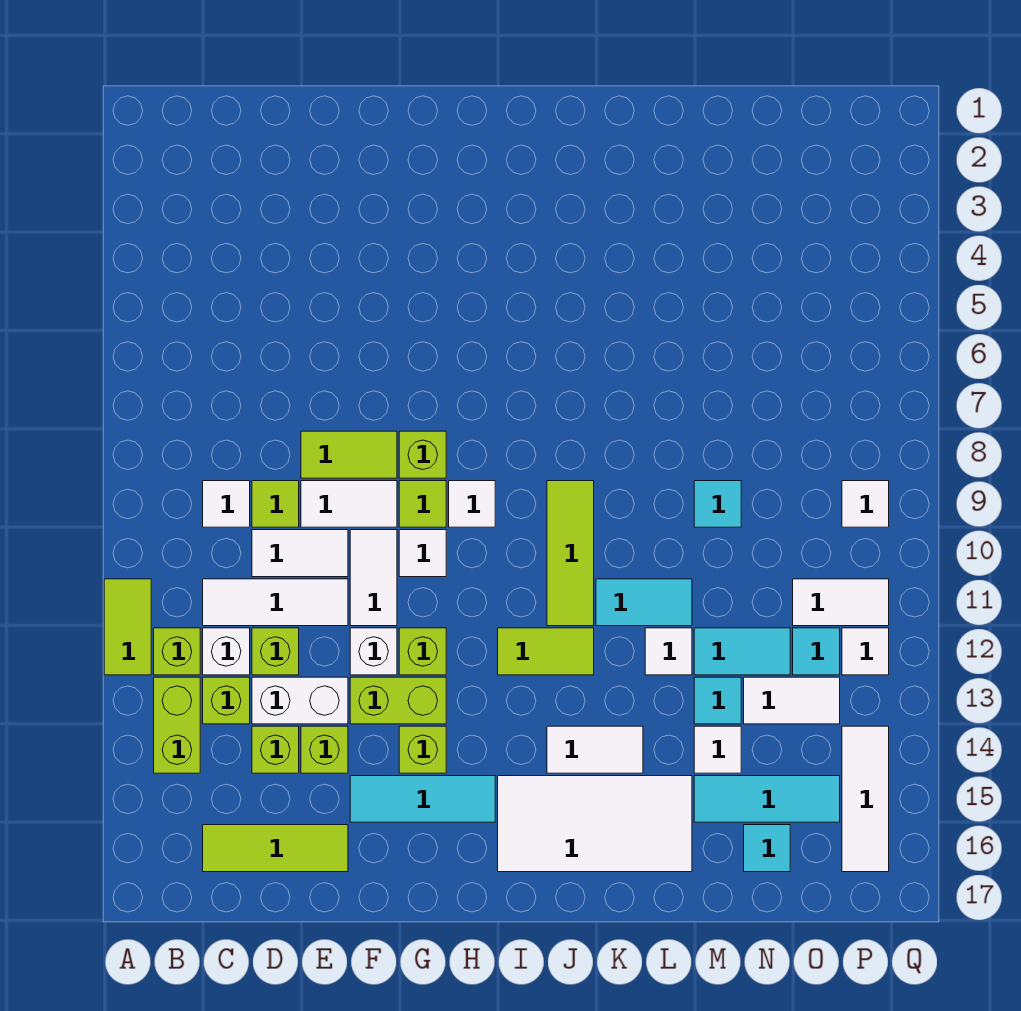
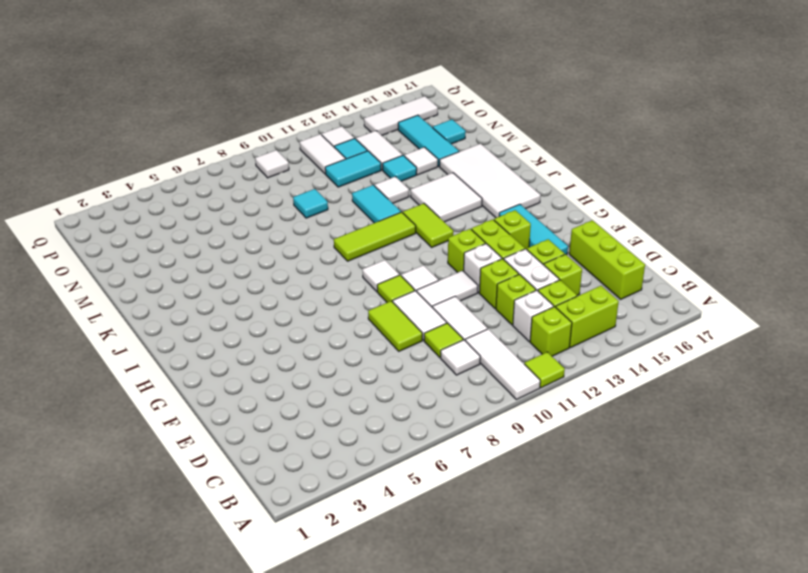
lime 1x2 tile [104,579,151,675] -> lime 1x1 tile [524,352,565,388]
white 1x3 tile [203,579,348,626] -> white 1x3 tile moved to [465,329,540,400]
lime 1x3 tile [203,825,348,872] -> lime 1x3 brick [569,220,645,299]
lime 1x1 brick [399,431,446,478] -> lime 1x1 brick moved to [479,259,519,309]
white 1x2 tile [547,726,643,773] -> white 2x2 tile [411,173,482,222]
cyan 1x2 tile [694,628,790,675] -> cyan 1x2 tile turned to [325,151,381,187]

